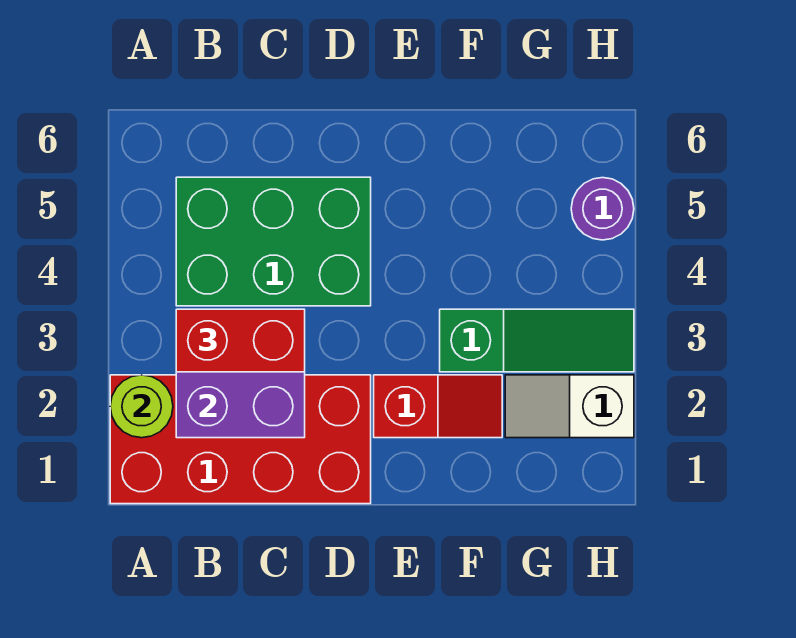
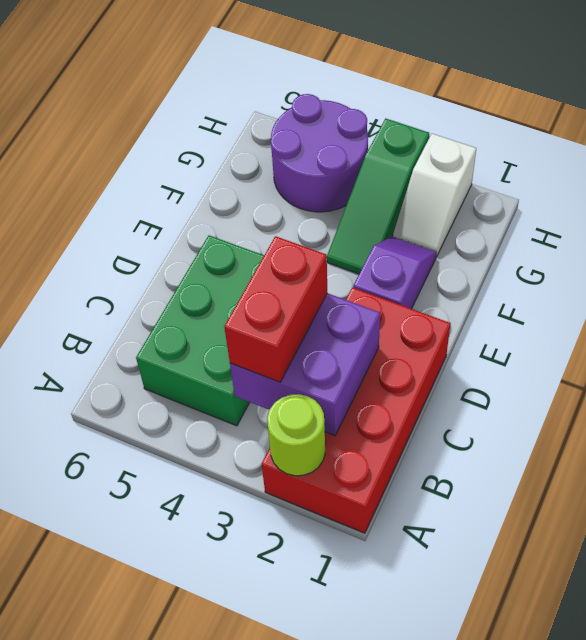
red 1x2 slope [374,375,502,438] -> purple 1x2 slope [353,237,437,309]
green 1x3 slope [440,309,634,372] -> green 1x3 slope turned to [327,119,429,274]
purple 1x1 round brick [571,178,634,240] -> purple 2x2 round brick [271,94,368,212]

